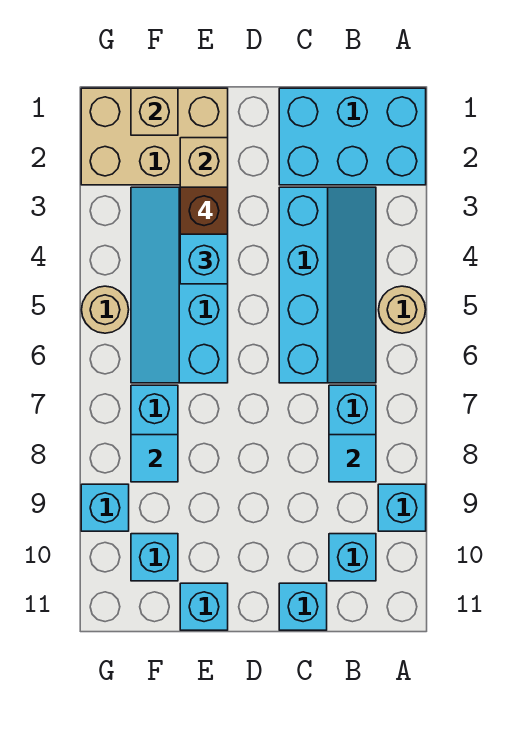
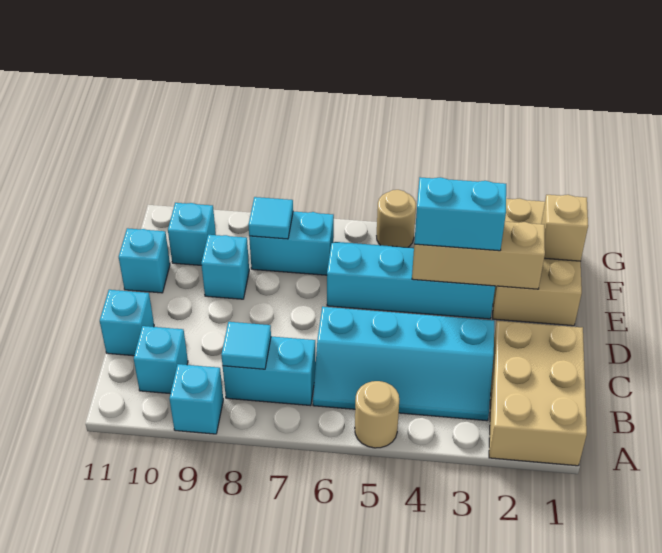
cyan 2x3 brick [279,88,426,185] -> tan 2x3 brick [489,321,587,466]
brown 1x1 brick [180,187,228,234] -> none
cyan 1x1 brick [81,484,129,531] -> cyan 1x1 brick moved to [201,235,249,299]

